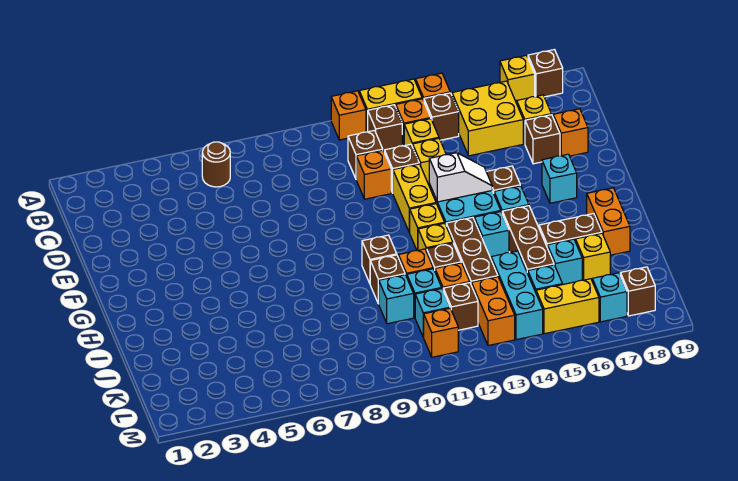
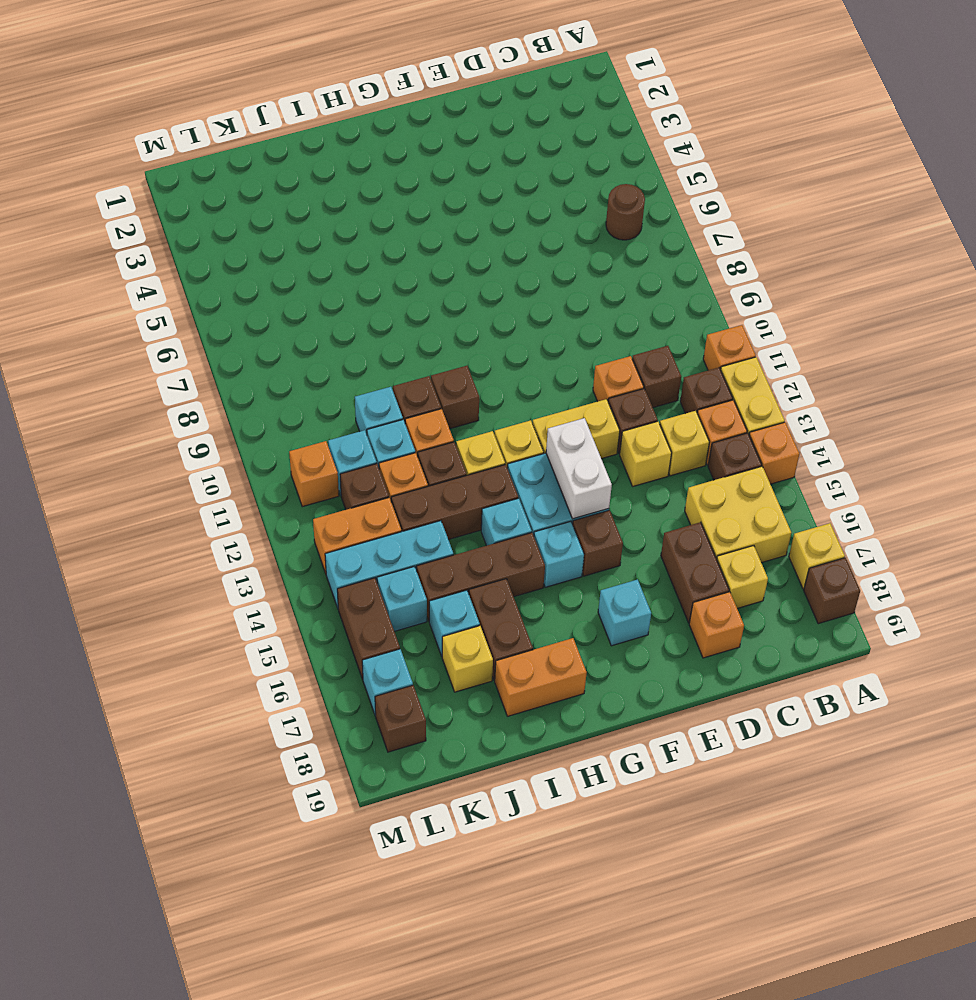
brown 1x1 brick [525,115,560,164] -> brown 1x2 brick [661,522,729,623]
white 1x2 slope [429,153,492,202] -> white 1x2 brick [546,418,612,519]
yellow 1x2 brick [536,279,599,334] -> brown 1x2 brick [337,578,400,679]

